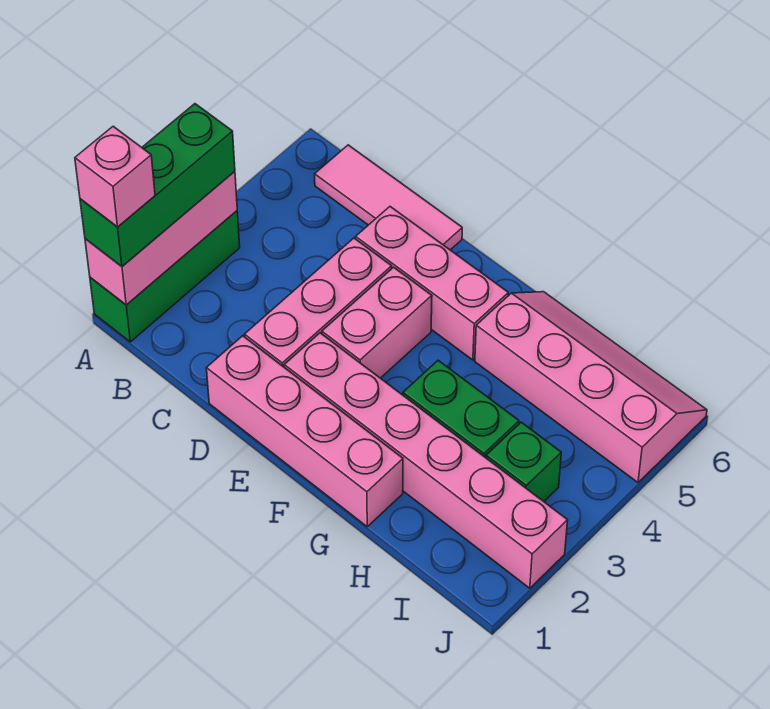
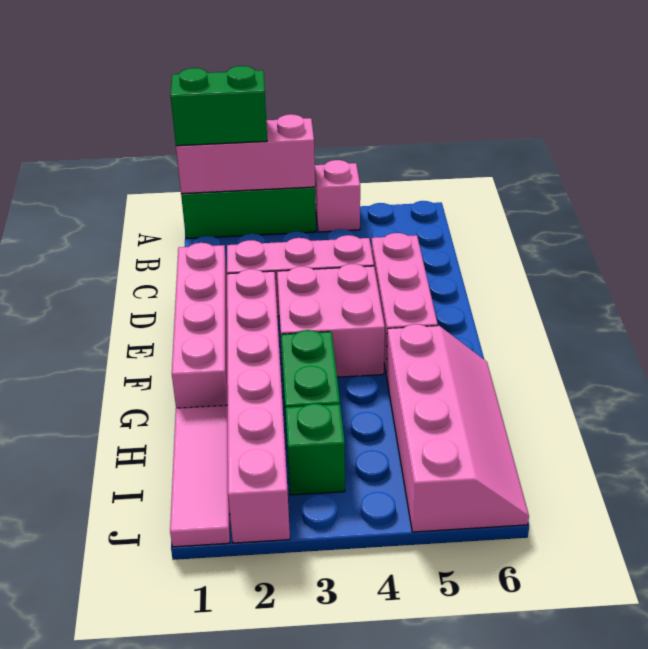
green 1x3 brick [80,104,235,266] -> green 1x2 brick [170,66,267,146]
pink 1x1 brick [75,126,155,227] -> pink 1x1 brick moved to [315,160,360,232]
pink 1x3 tile [315,145,462,250] -> pink 1x3 tile moved to [170,405,230,547]
pink 1x2 brick [322,267,432,378] -> pink 2x2 brick [277,264,385,377]

